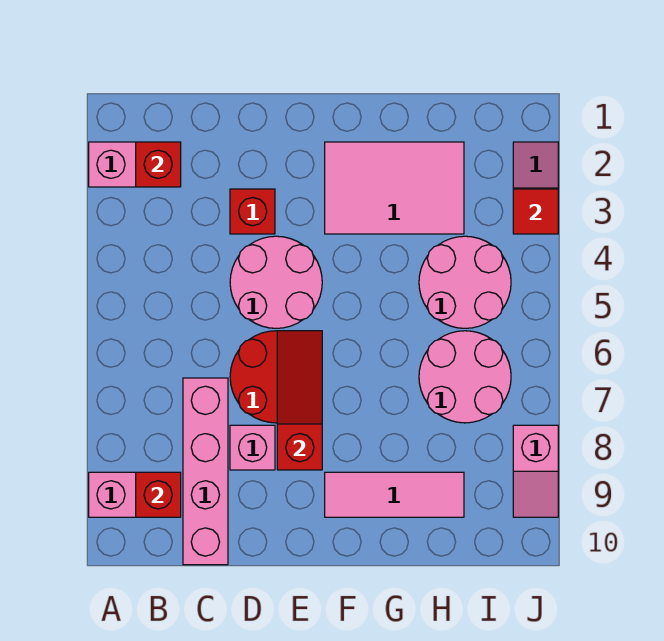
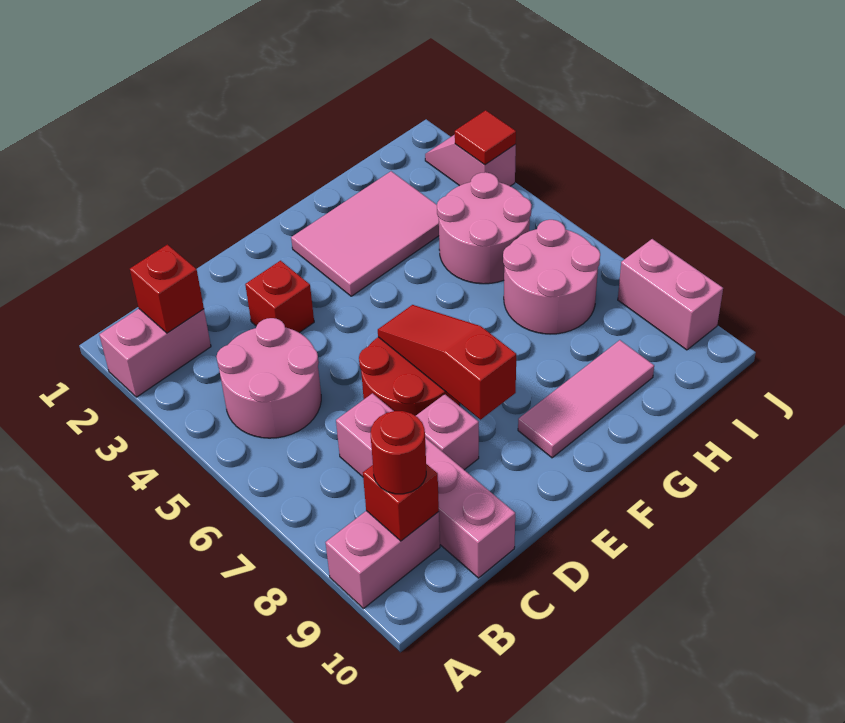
none -> red 1x1 round brick [371,411,426,494]
pink 2x2 round brick [230,236,322,328] -> pink 2x2 round brick moved to [216,318,321,438]
pink 1x2 slope [513,425,558,517] -> pink 1x2 brick [618,239,723,350]

